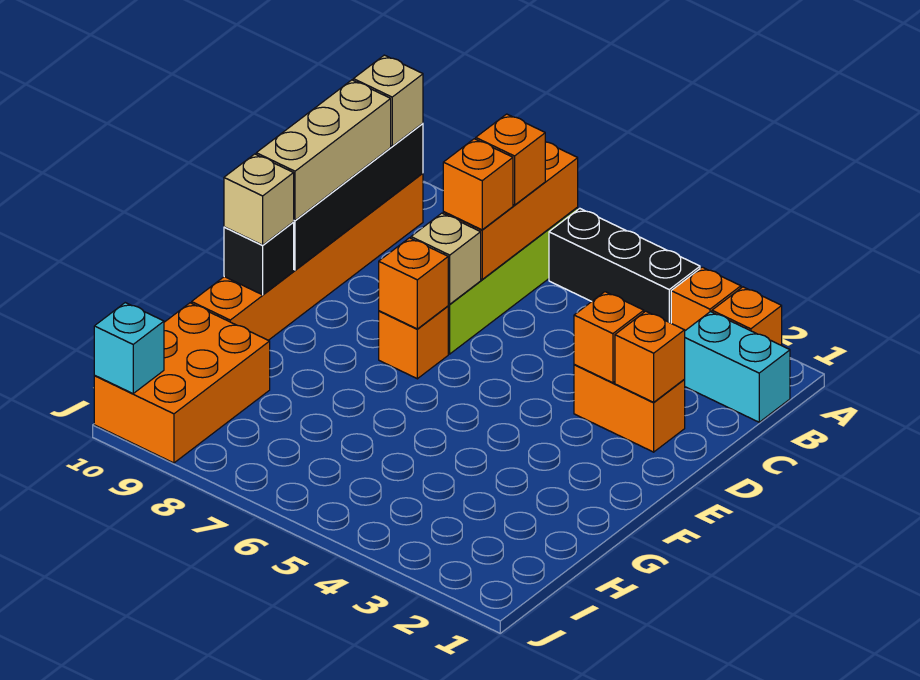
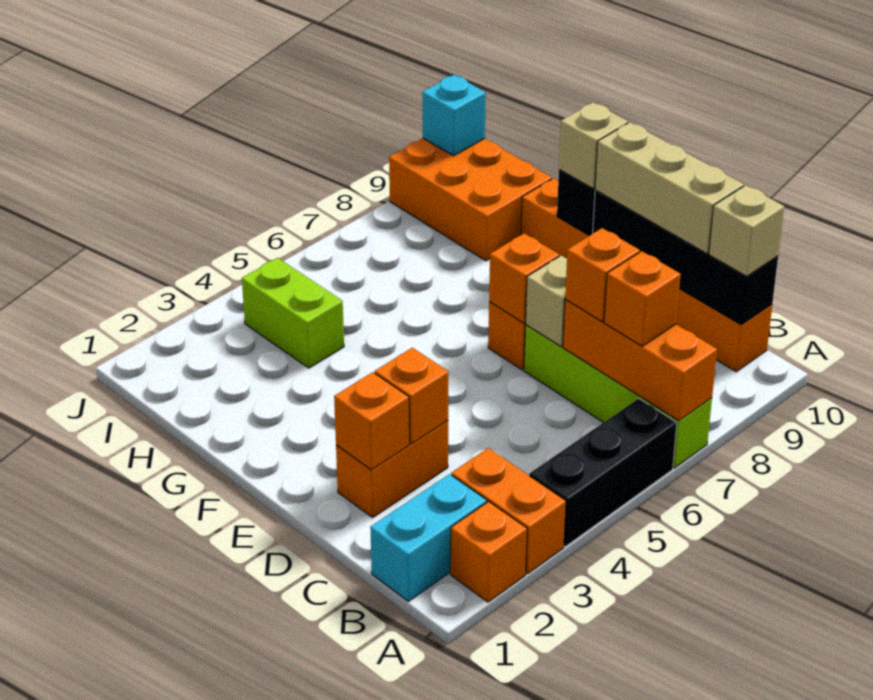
orange 1x1 brick [671,267,741,331] -> orange 1x2 brick [451,448,566,574]
none -> lime 1x2 brick [242,258,344,368]

